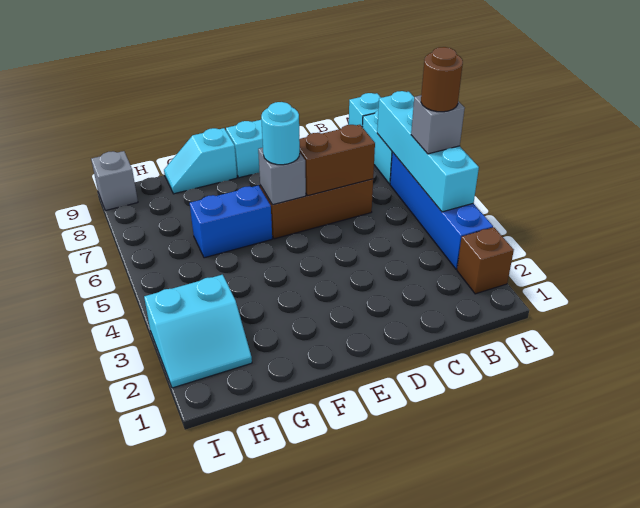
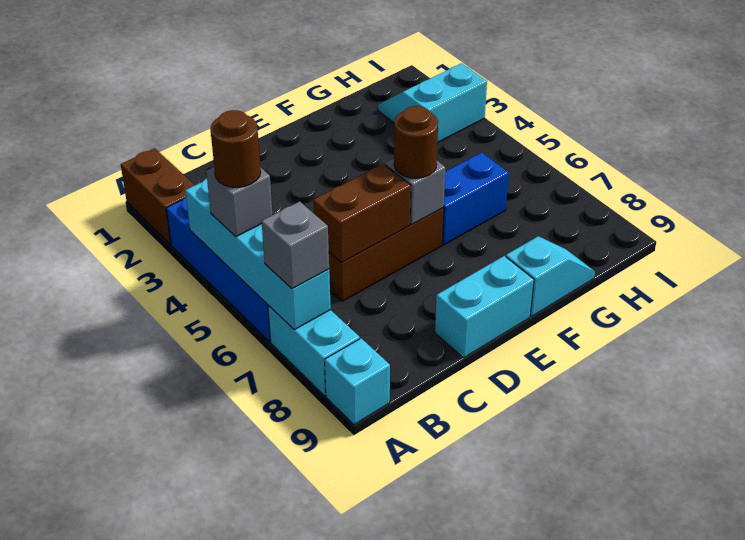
brown 1x1 brick [457,227,514,294] -> brown 1x2 brick [121,148,195,245]
cyan 1x1 round brick [261,102,300,165] -> brown 1x1 round brick [394,106,438,178]
grey 1x1 brick [91,151,138,211] -> grey 1x1 brick moved to [262,201,329,289]

